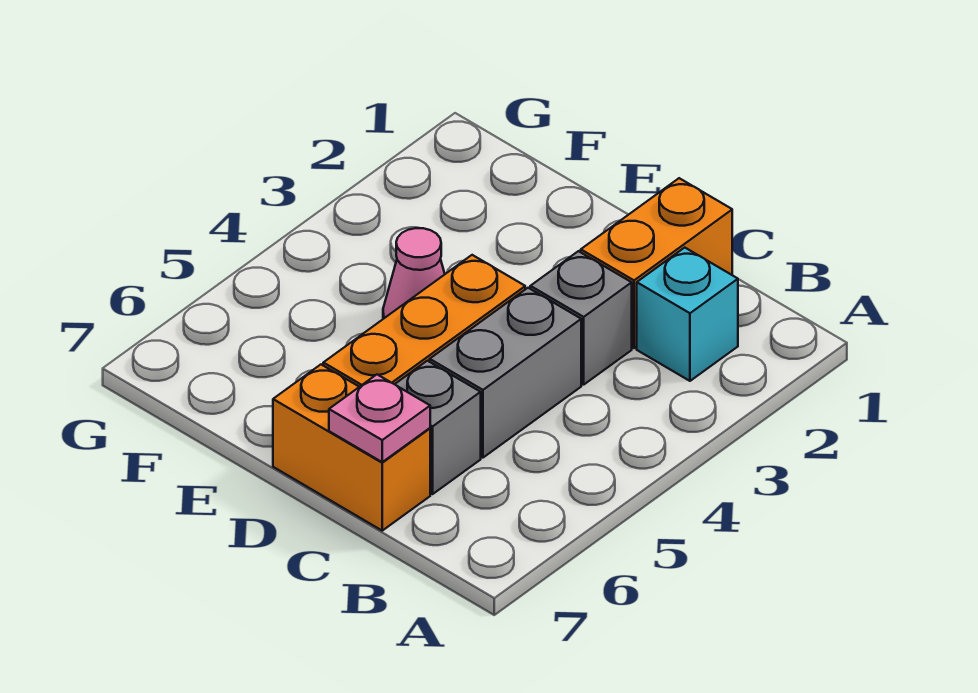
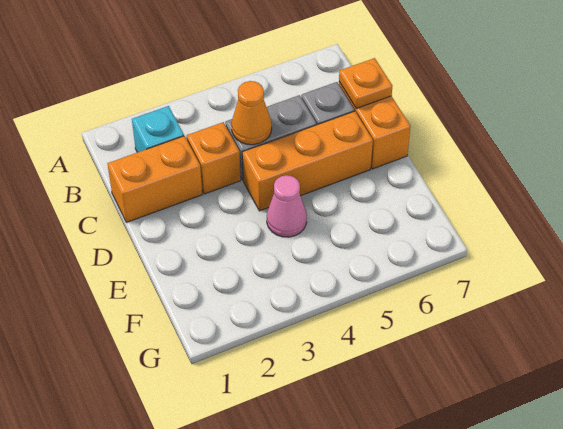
grey 1x1 brick [530,251,632,385] -> orange 1x1 brick [187,122,241,194]
none -> orange 1x1 cone [232,81,272,145]
pink 1x1 plate [329,375,430,462] -> orange 1x1 plate [339,58,392,109]

